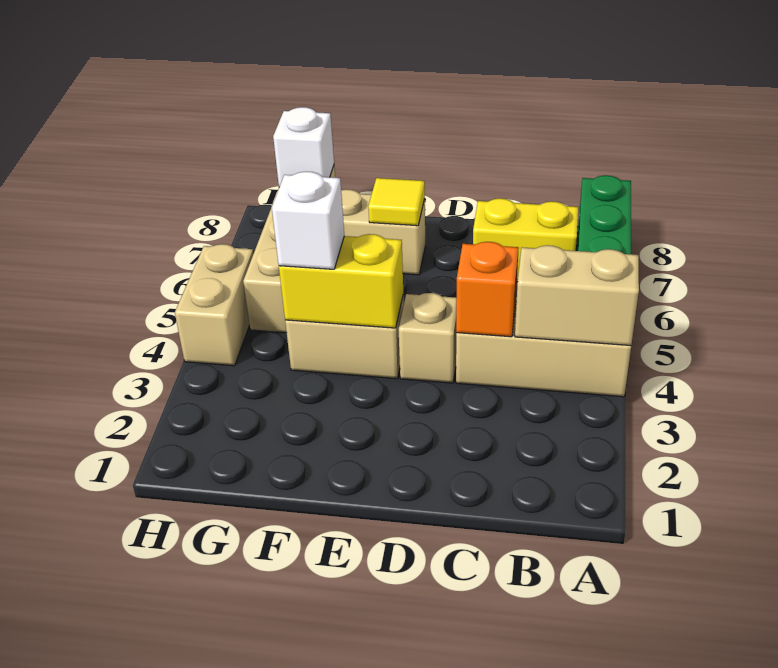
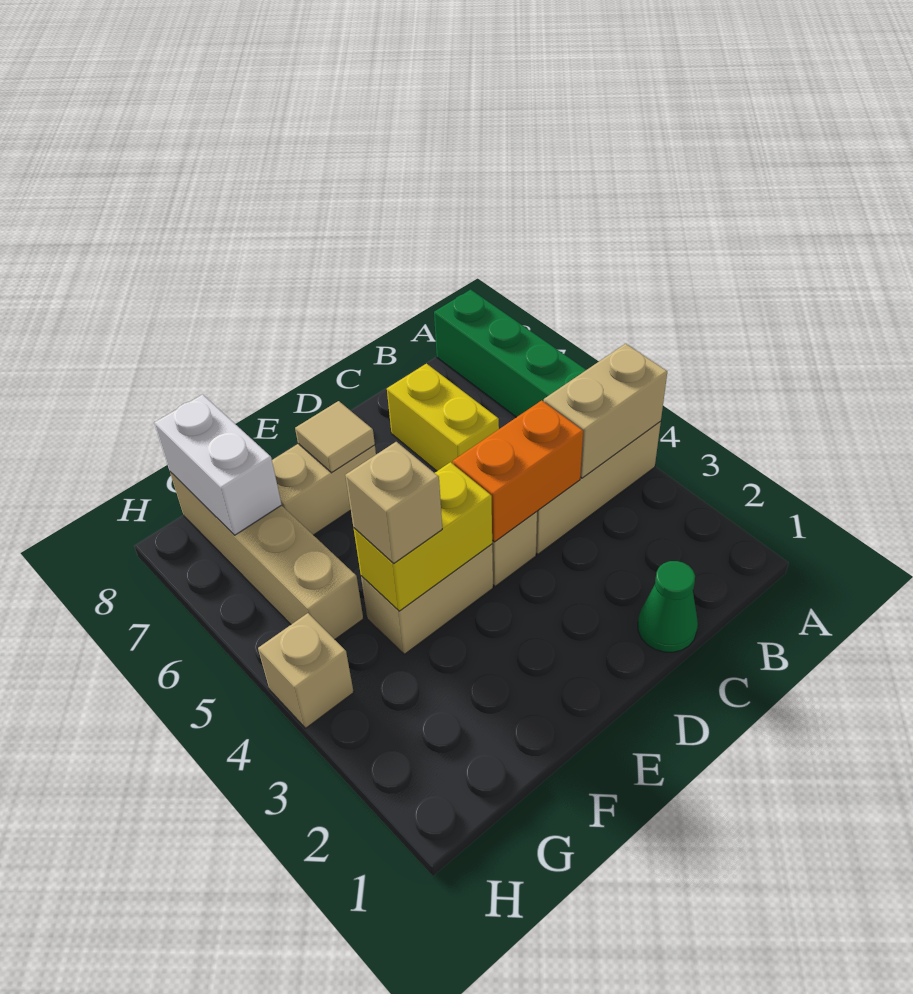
yellow 1x2 brick [473,198,578,282] -> yellow 1x2 brick turned to [387,364,499,471]
none -> green 1x1 cone [638,561,698,652]
orange 1x1 brick [456,242,518,337] -> orange 1x2 brick [453,400,583,542]
yellow 1x1 tile [368,178,425,226] -> tan 1x1 tile [295,401,375,473]
white 1x1 brick [272,172,344,269] -> tan 1x1 brick [345,442,442,563]
white 1x1 brick [273,107,334,187] -> white 1x2 brick [154,394,282,535]
tan 1x2 brick [175,244,253,366] -> tan 1x1 brick [258,613,354,728]

